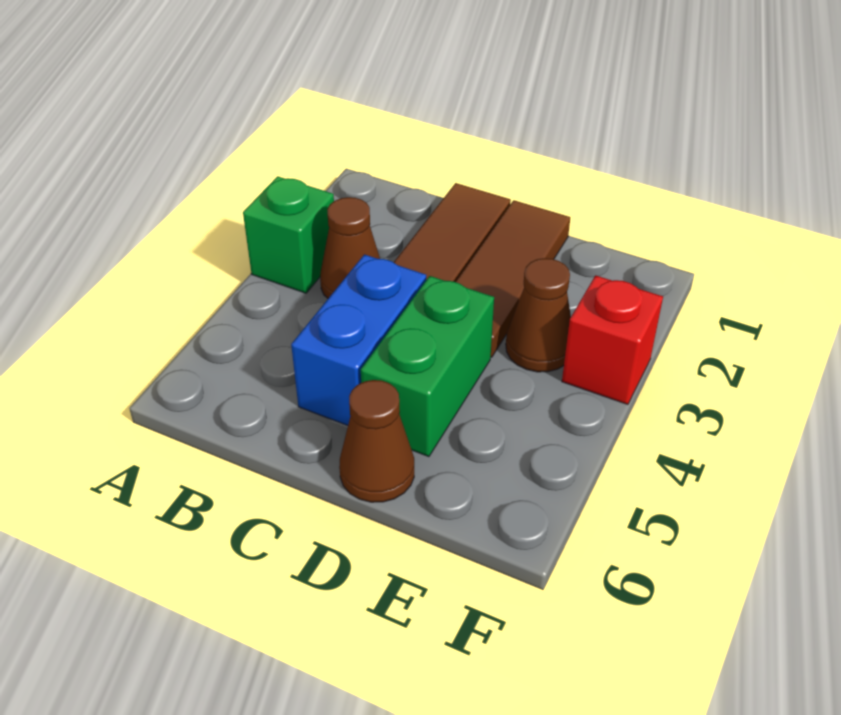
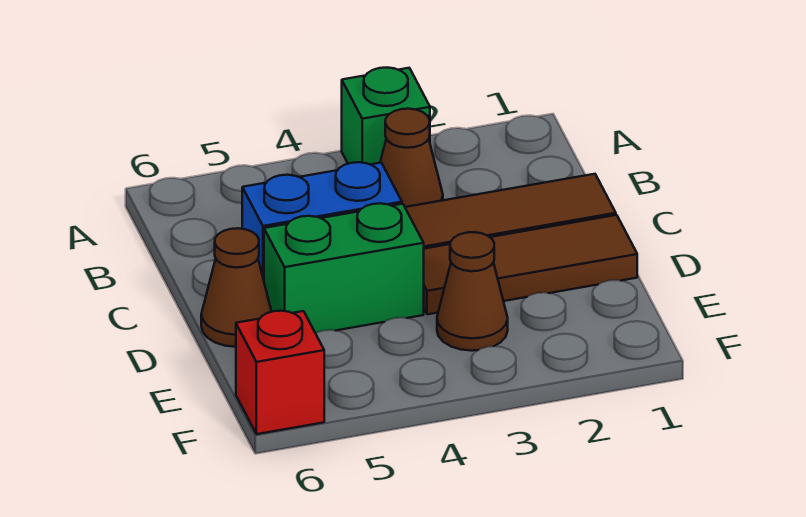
red 1x1 brick [562,275,663,404] -> red 1x1 brick moved to [236,311,324,434]

